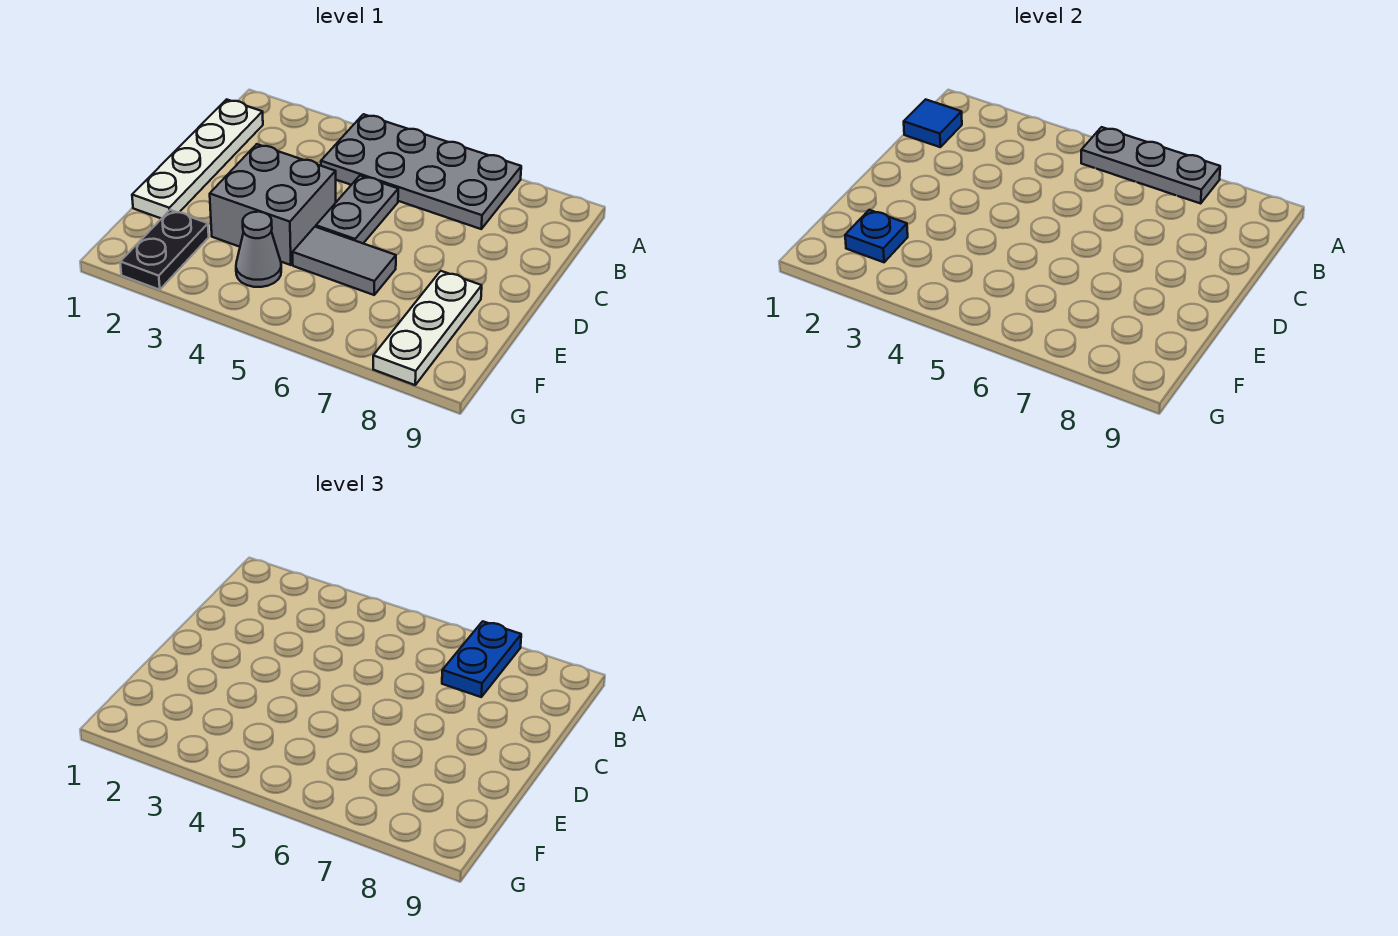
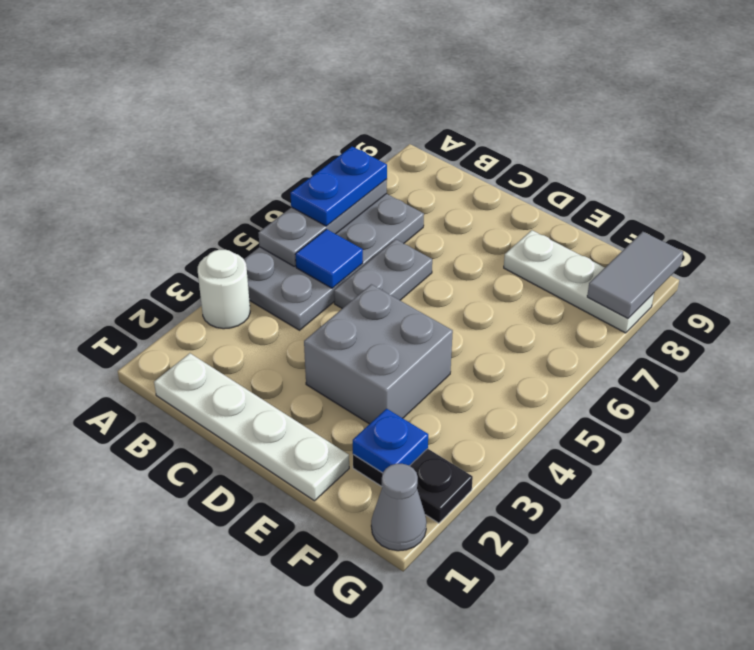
none -> white 1x1 round brick [198,250,250,329]
blue 1x2 plate [442,621,521,697] -> blue 1x2 plate turned to [291,147,387,226]
blue 1x1 tile [904,99,962,147] -> blue 1x1 tile moved to [295,229,363,288]
grey 1x2 plate [316,176,398,243] -> grey 1x2 plate turned to [334,239,432,308]
grey 1x2 tile [293,227,396,295] -> grey 1x2 tile moved to [587,232,683,318]
grey 1x1 cone [236,212,281,287] -> grey 1x1 cone moved to [371,464,427,551]

